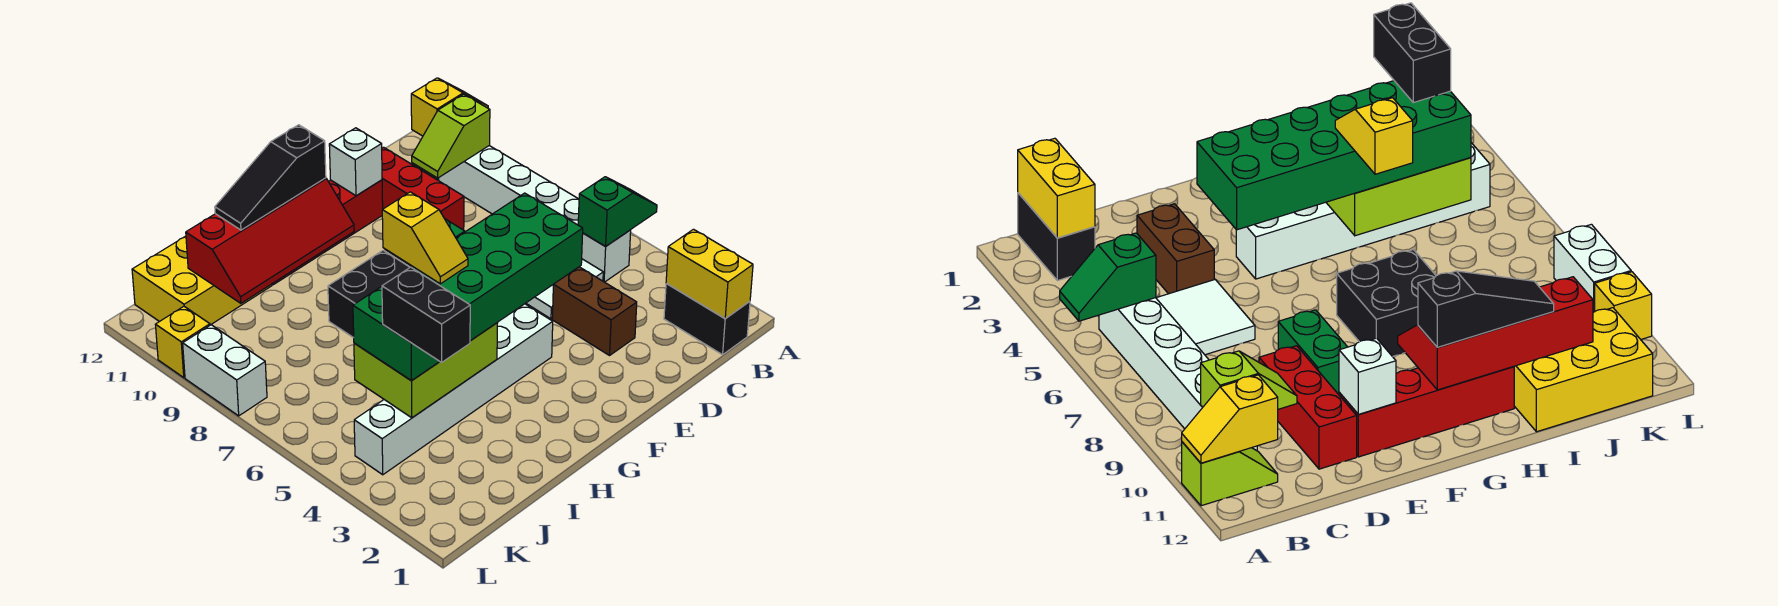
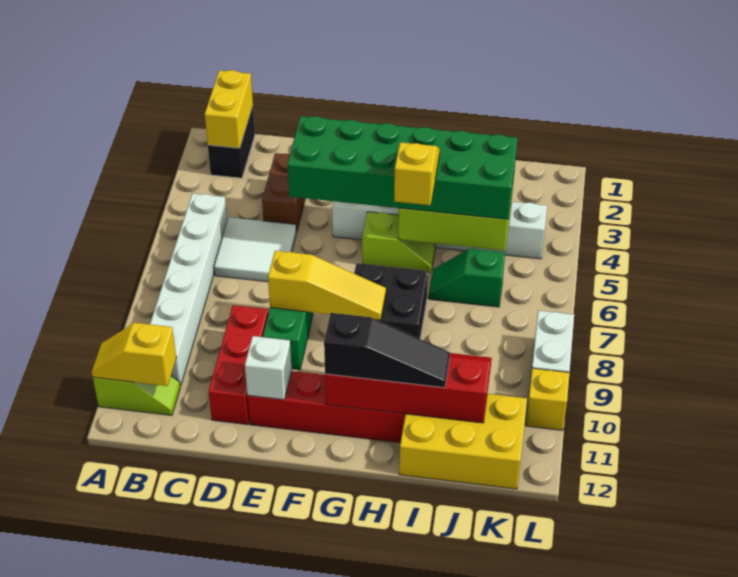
green 1x2 slope [578,177,657,246] -> green 1x2 slope moved to [429,249,505,307]
lime 1x2 slope [412,94,490,178] -> lime 1x2 slope moved to [362,212,436,273]
none -> yellow 1x3 slope [268,251,386,320]
black 1x2 brick [382,267,470,362] -> none

